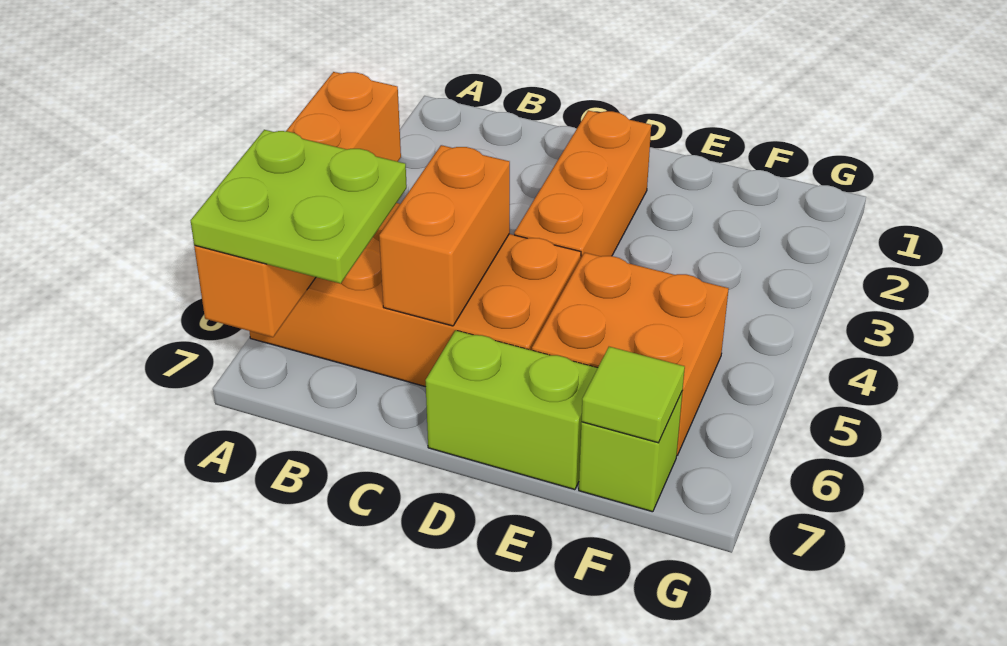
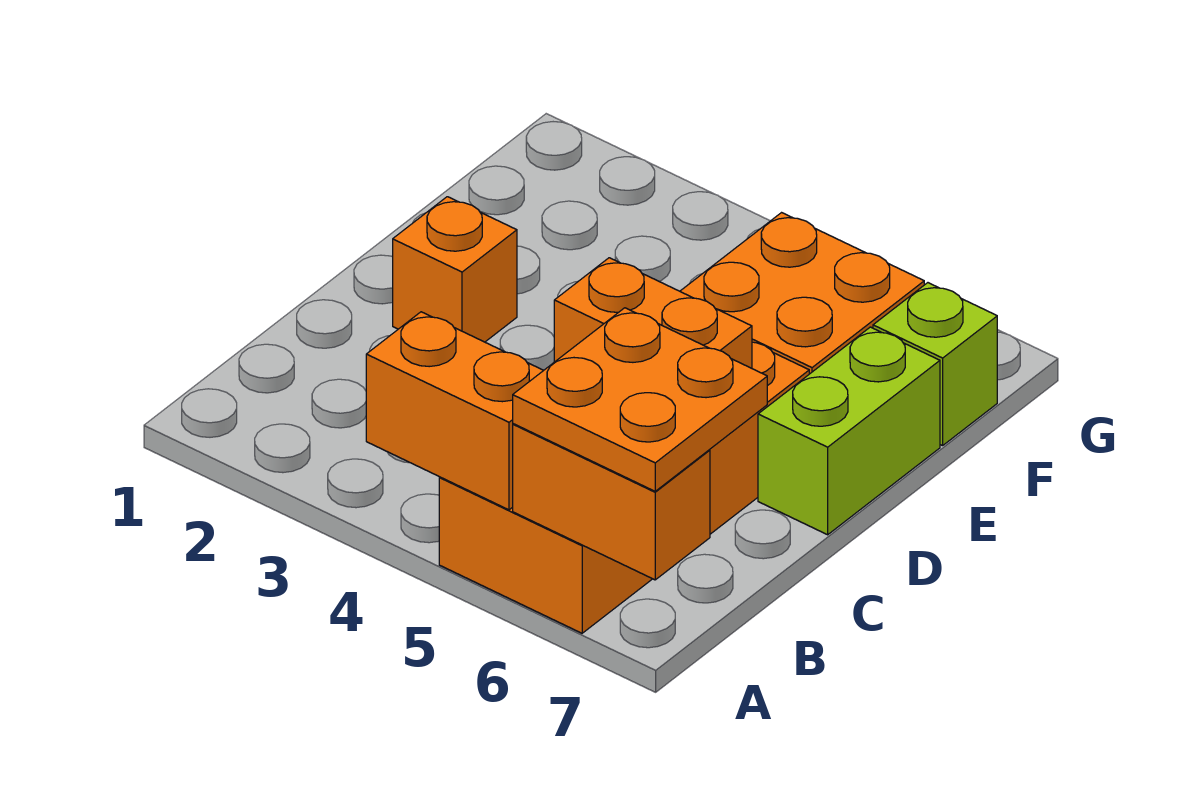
lime 2x2 plate [190,130,407,283] -> orange 2x2 plate [513,308,767,491]
orange 1x3 brick [514,110,651,258] -> orange 1x1 brick [393,197,517,342]
lime 1x1 tile [582,347,685,443] -> none

